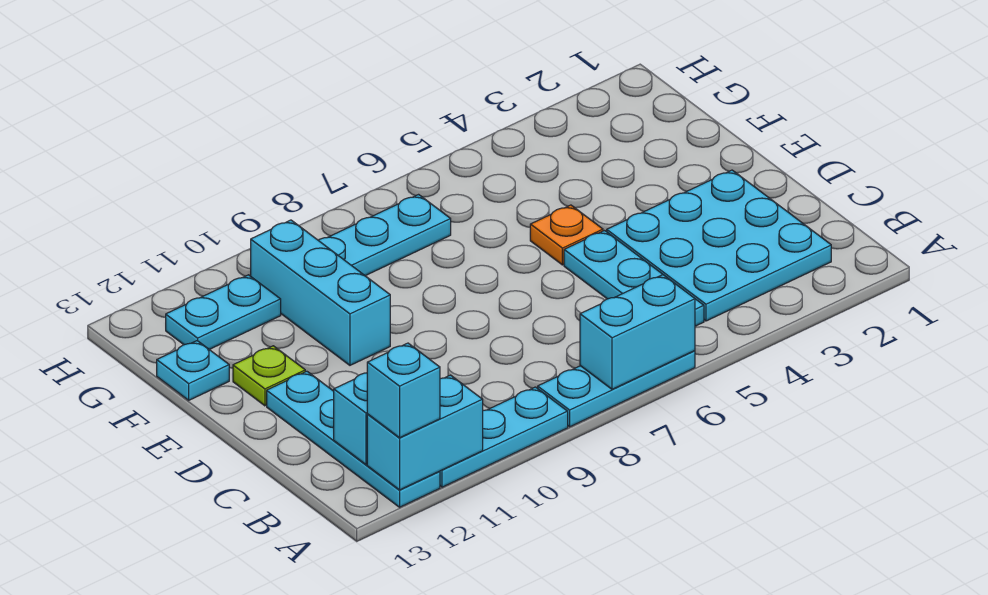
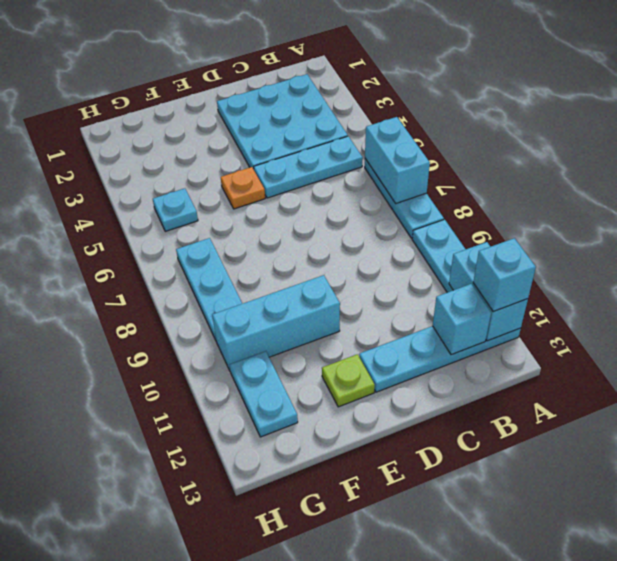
cyan 1x1 plate [157,341,229,400] -> cyan 1x1 plate moved to [153,188,198,231]

